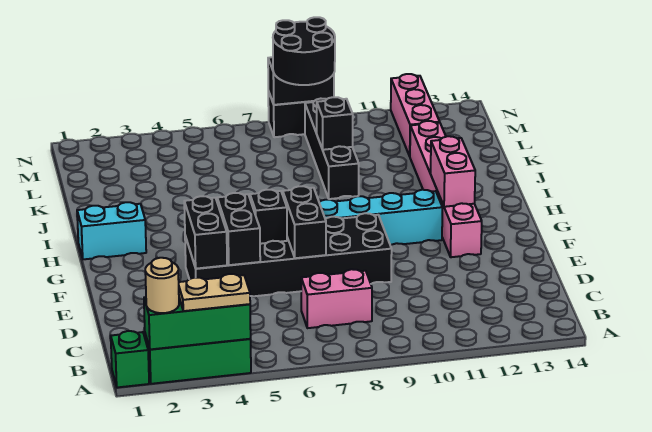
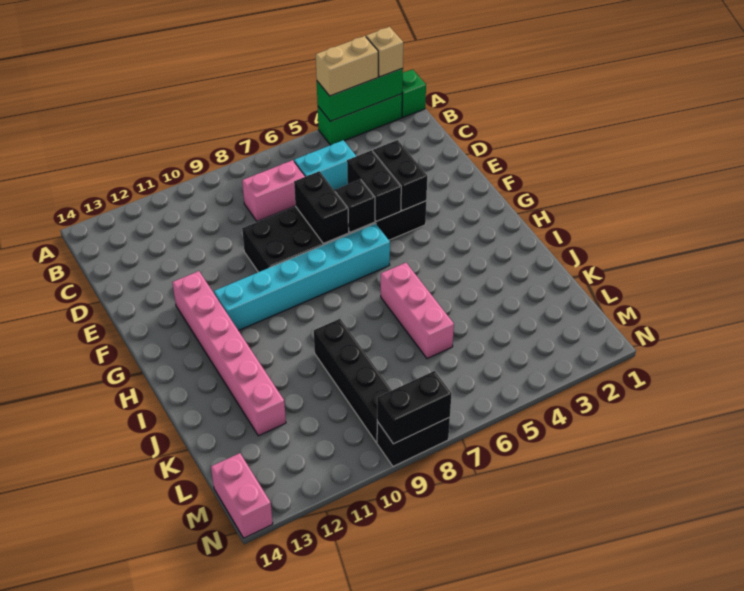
tan 1x1 round brick [145,258,179,313] -> tan 1x1 brick [366,27,403,77]
tan 1x2 plate [179,274,250,311] -> tan 1x2 brick [316,36,378,96]
pink 1x2 brick [431,136,475,207] -> pink 1x2 brick moved to [211,453,273,538]
cyan 1x2 brick [77,202,146,259] -> cyan 1x2 brick moved to [294,140,356,190]
black 1x1 brick [317,97,353,150] -> none
pink 1x3 brick [391,74,440,156] -> pink 1x3 brick moved to [381,263,454,359]
black 2x2 round brick [273,17,335,85] -> none

